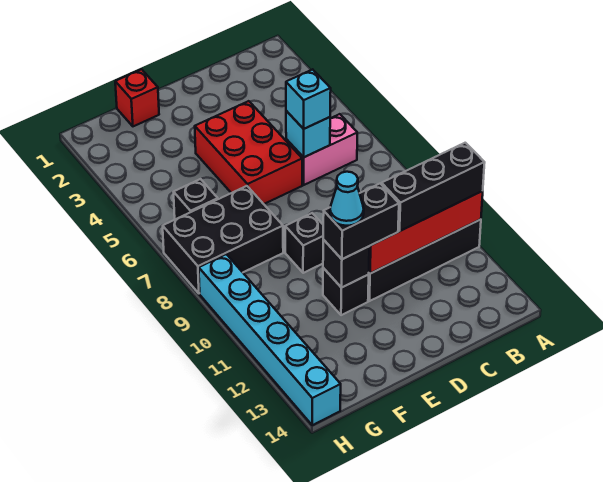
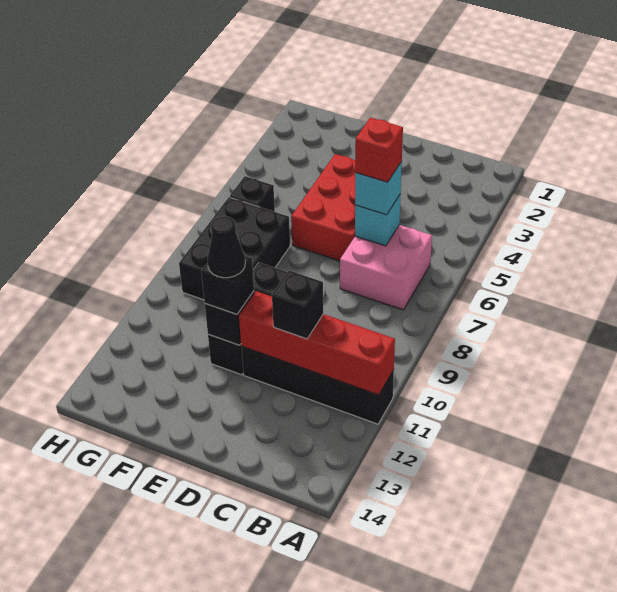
black 1x3 brick [382,143,485,231] -> black 1x1 brick [272,271,323,339]
pink 1x2 brick [286,114,357,185] -> pink 2x2 brick [340,225,432,310]
black 1x2 brick [323,184,399,259] -> black 1x1 brick [201,256,254,314]
cyan 1x1 cone [330,172,364,226] -> black 1x1 cone [208,216,245,278]
red 1x1 brick [115,69,159,126] -> red 1x1 brick moved to [355,118,403,182]
black 2x3 brick [163,186,283,293] -> black 2x3 brick turned to [179,197,290,300]
cyan 1x6 brick [199,254,341,425] -> none

